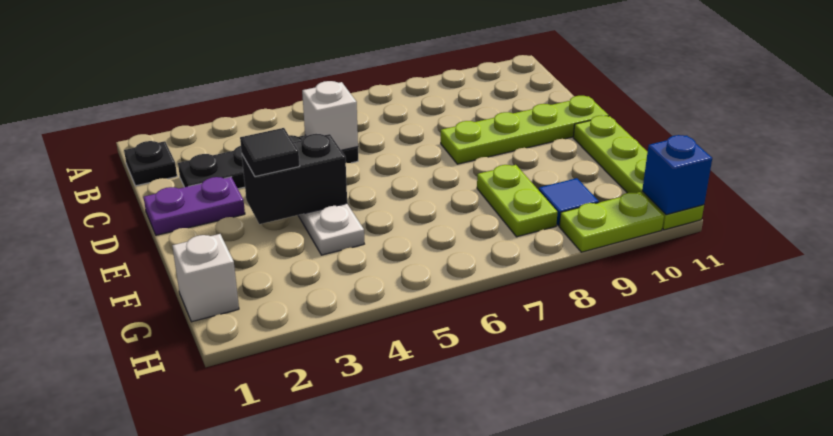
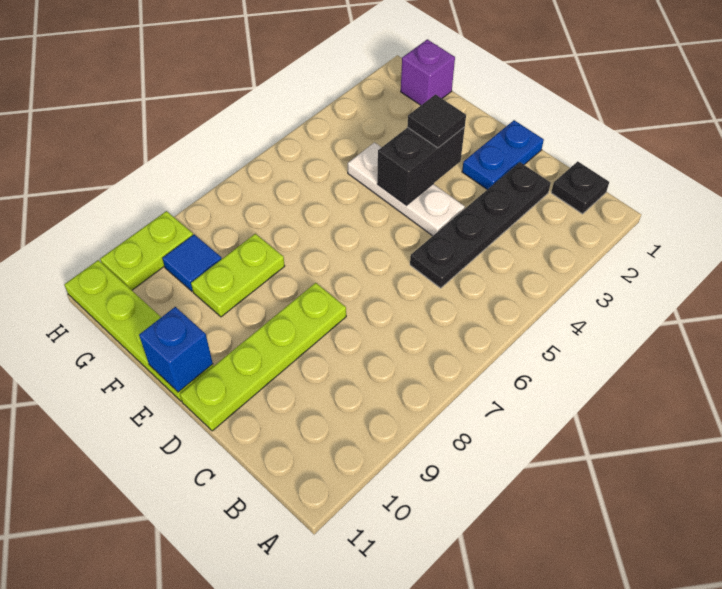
white 1x1 brick [302,81,358,151] -> none
purple 1x2 plate [144,177,245,235] -> blue 1x2 plate [462,120,544,189]
lime 1x2 plate [477,165,558,237] -> lime 1x2 plate turned to [191,234,285,317]
white 1x1 brick [172,234,239,322] -> purple 1x1 brick [401,39,455,105]
blue 1x1 brick [642,135,712,215] -> blue 1x1 brick moved to [139,307,213,392]

